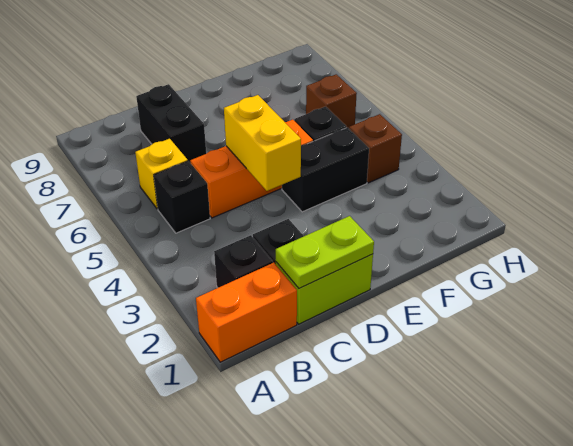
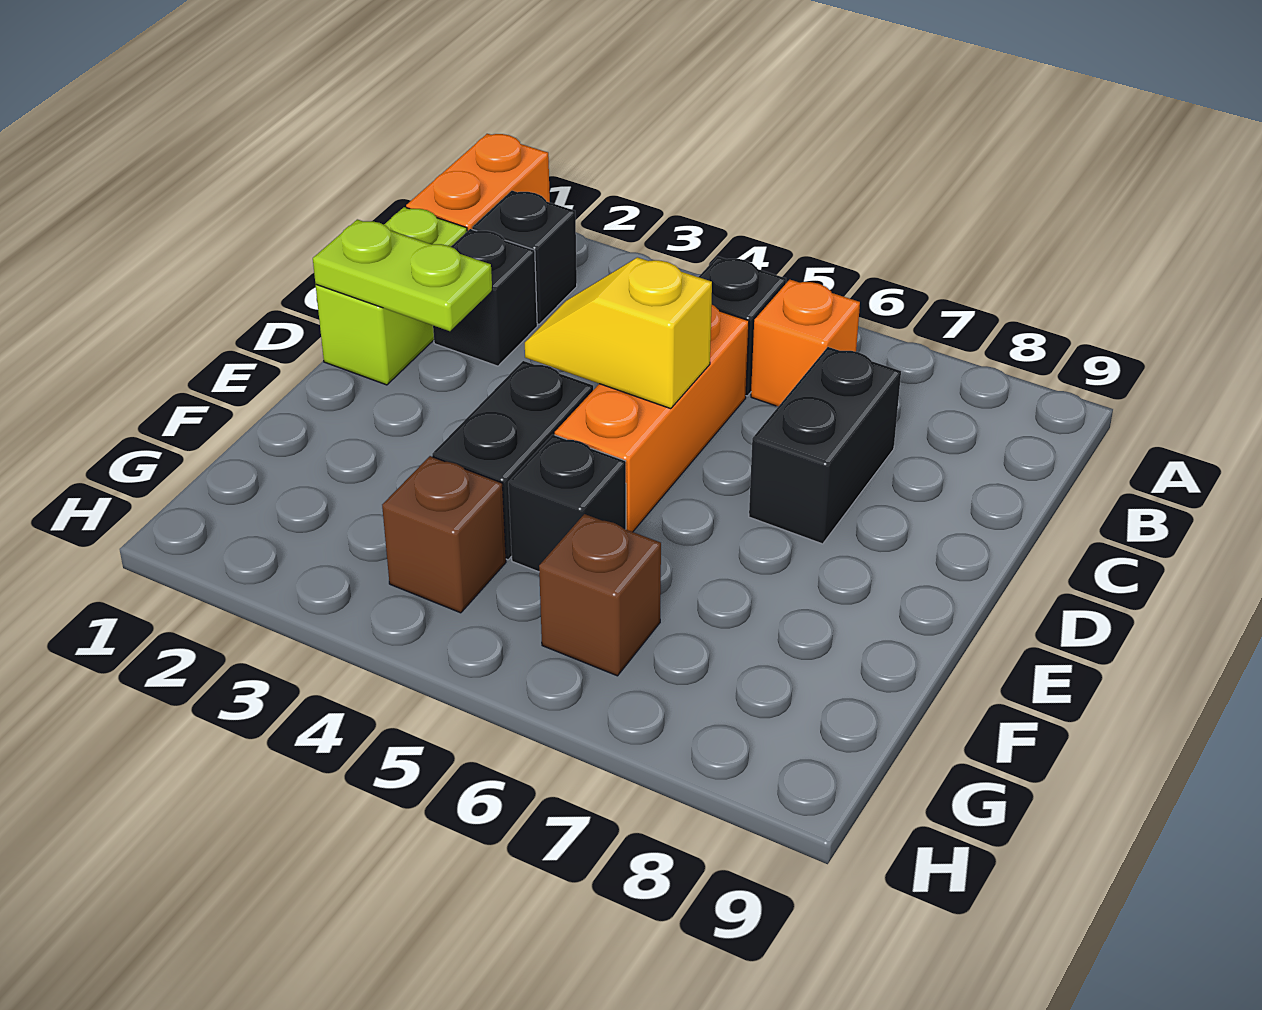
yellow 1x1 brick [135,139,188,209] -> orange 1x1 brick [751,280,860,406]
lime 1x2 plate [276,216,374,289] -> lime 1x2 plate turned to [313,219,492,331]
black 1x2 brick [136,84,206,163] -> black 1x2 brick turned to [749,347,901,544]
yellow 1x2 brick [224,95,301,191] -> yellow 1x2 slope [525,257,712,409]

